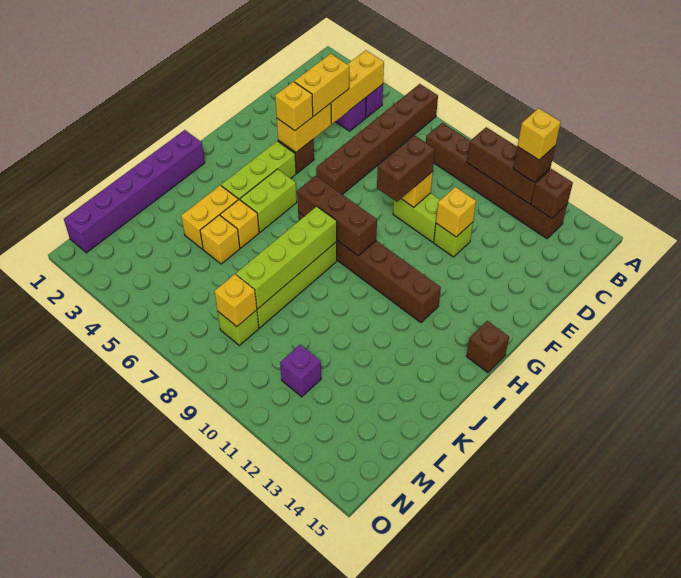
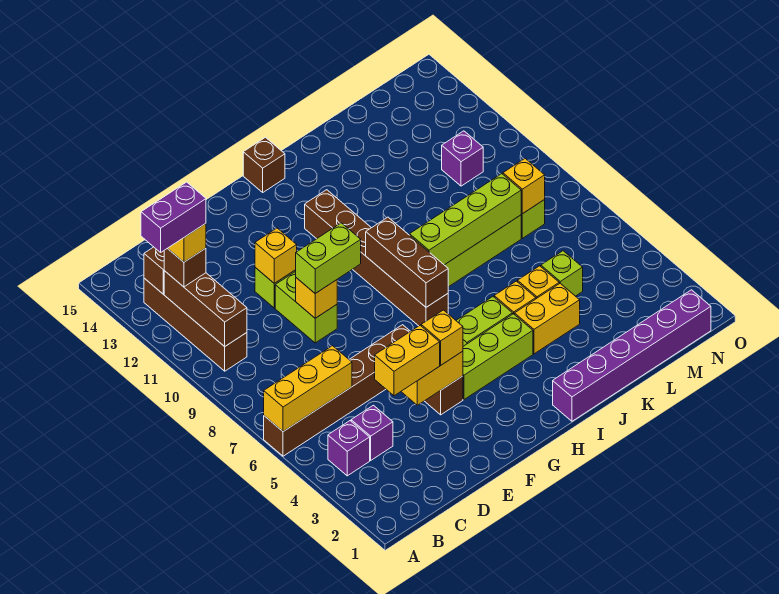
none -> purple 1x2 brick [141,182,206,252]
yellow 1x3 brick [331,50,384,124] -> yellow 1x3 brick moved to [264,346,352,432]
brown 1x6 brick [426,123,567,239] -> brown 1x4 brick [144,278,247,371]
brown 1x2 brick [377,135,435,202] -> lime 1x2 brick [296,223,361,293]
none -> lime 1x1 brick [541,251,583,296]

